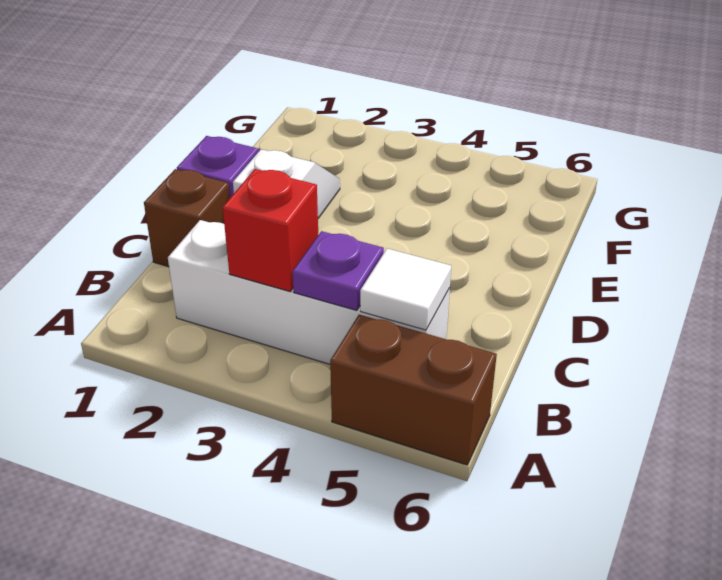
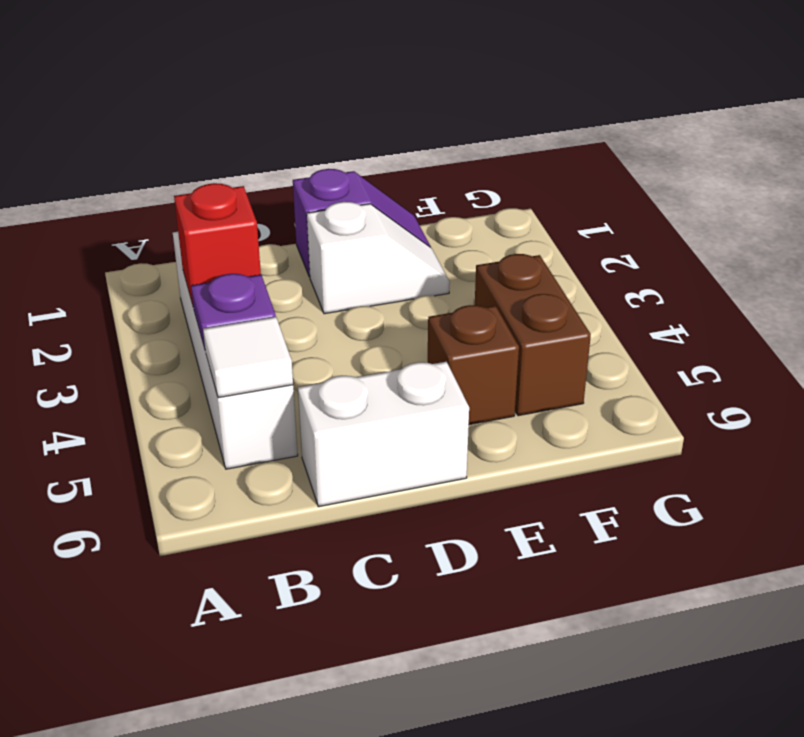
brown 1x2 brick [330,315,497,465] -> brown 1x2 brick moved to [475,254,591,416]
brown 1x1 brick [144,169,230,267] -> brown 1x1 brick moved to [428,305,519,425]
none -> white 1x2 brick [298,362,469,507]

